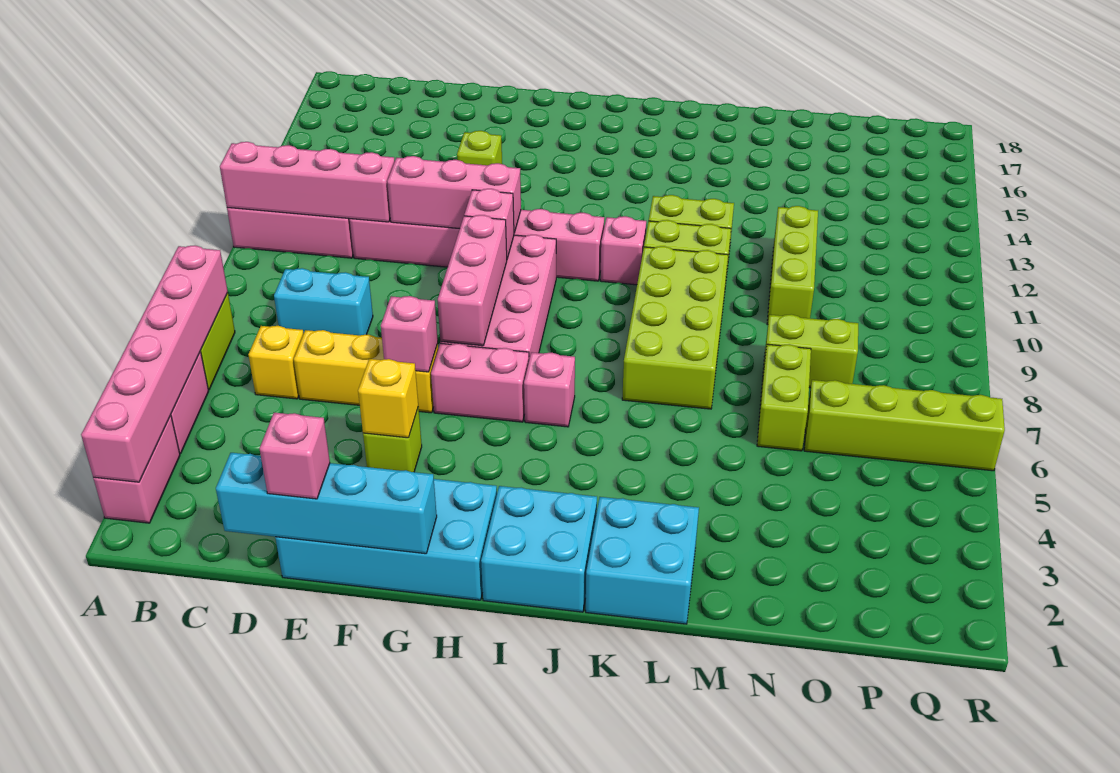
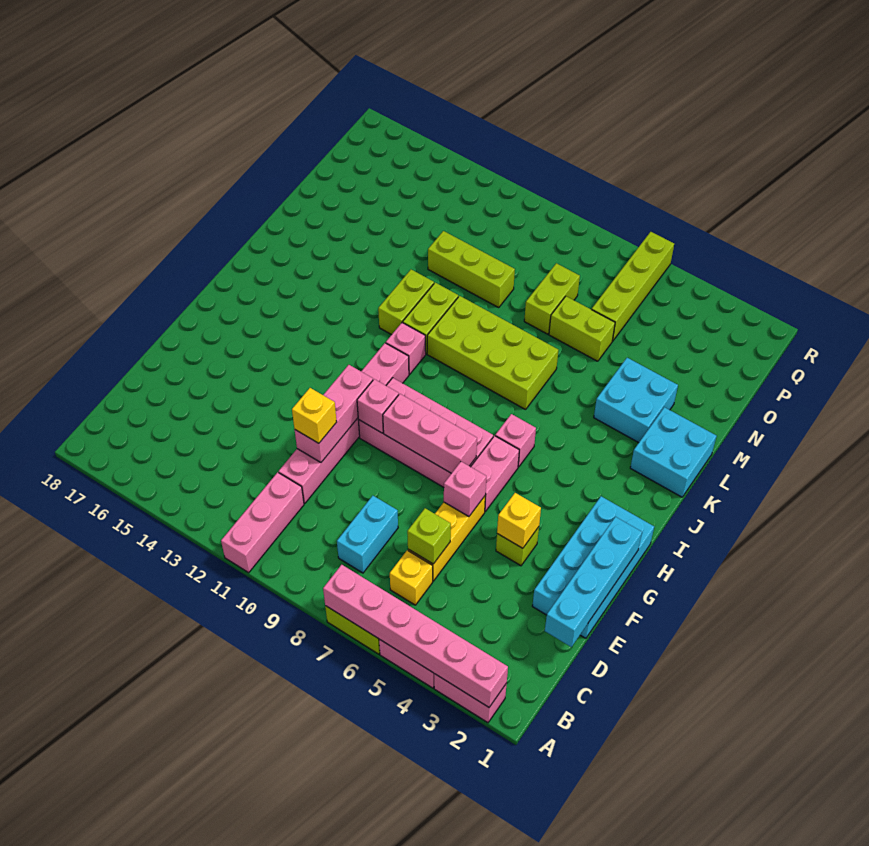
pink 1x4 brick [220,142,395,222] -> none
pink 1x1 brick [260,413,330,499] -> none
none -> yellow 1x1 brick [292,388,337,443]
lime 1x1 brick [457,131,502,165] -> lime 1x1 brick moved to [407,508,451,564]
cyan 2x2 brick [481,486,597,612] -> cyan 2x2 brick moved to [594,358,678,443]

